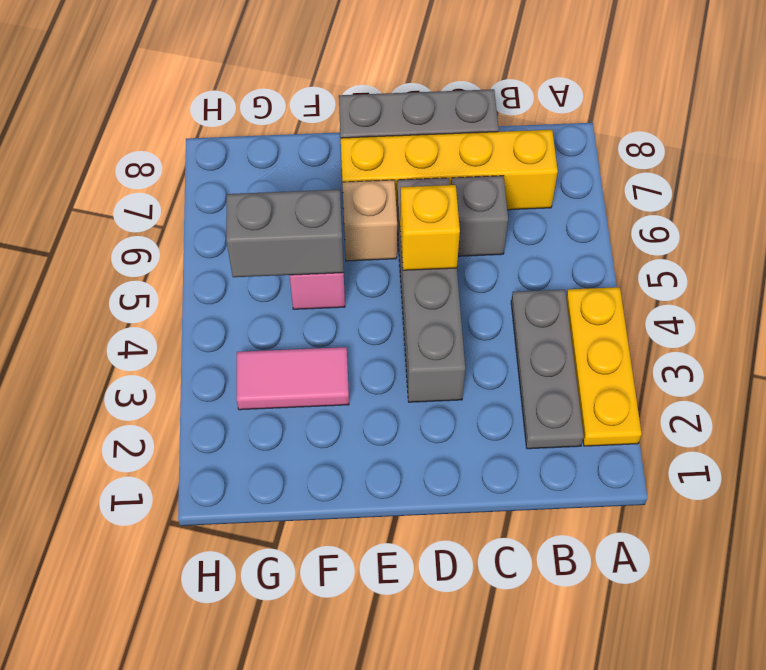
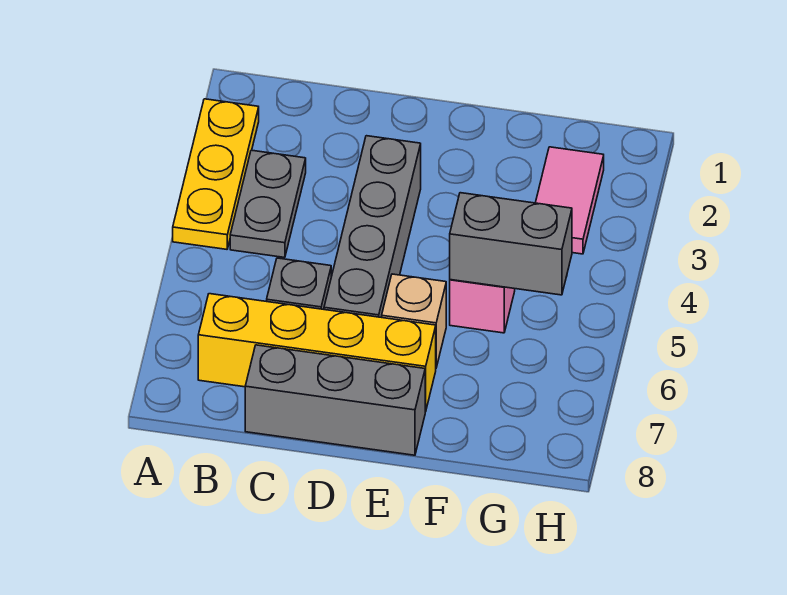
grey 1x3 plate [511,290,584,449] -> grey 1x2 plate [230,150,306,258]
yellow 1x1 brick [400,185,460,270] -> none
pink 1x2 tile [237,347,349,410] -> pink 1x2 tile turned to [536,147,604,254]

